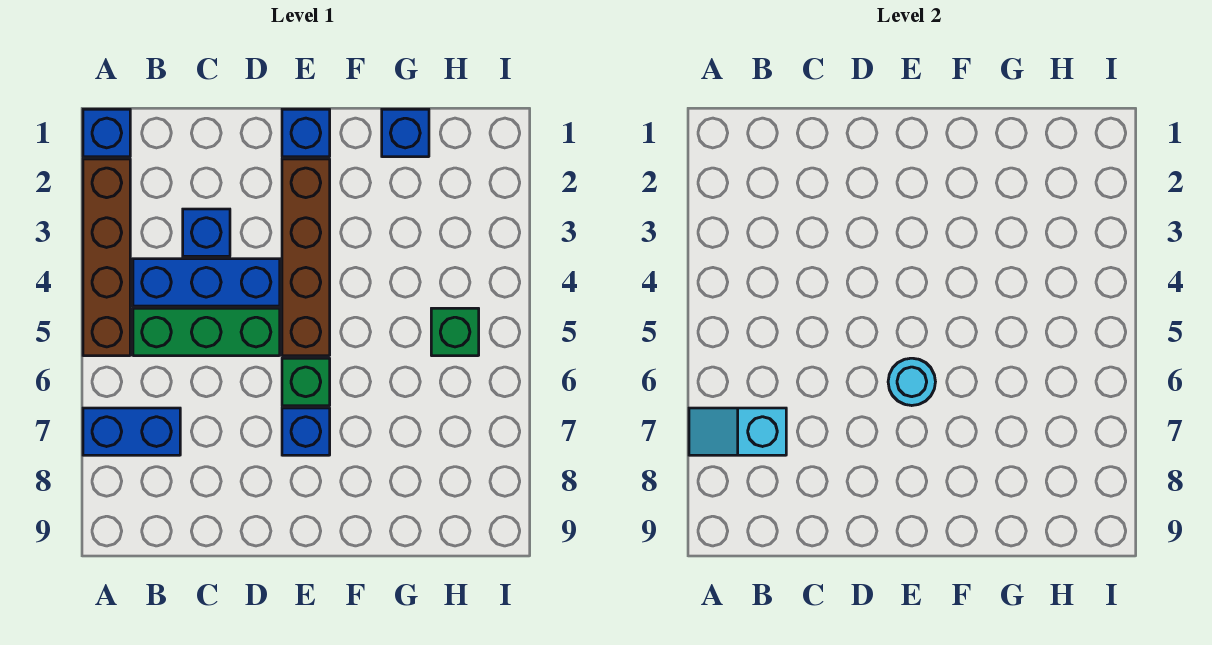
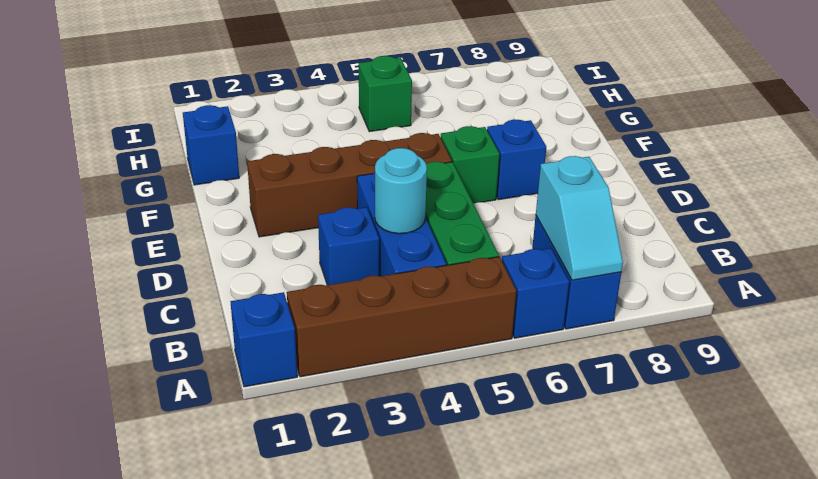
blue 1x1 brick [282,109,330,157] -> blue 1x1 brick moved to [502,248,569,338]
cyan 1x1 round brick [888,358,935,406] -> cyan 1x1 round brick moved to [375,148,427,234]

